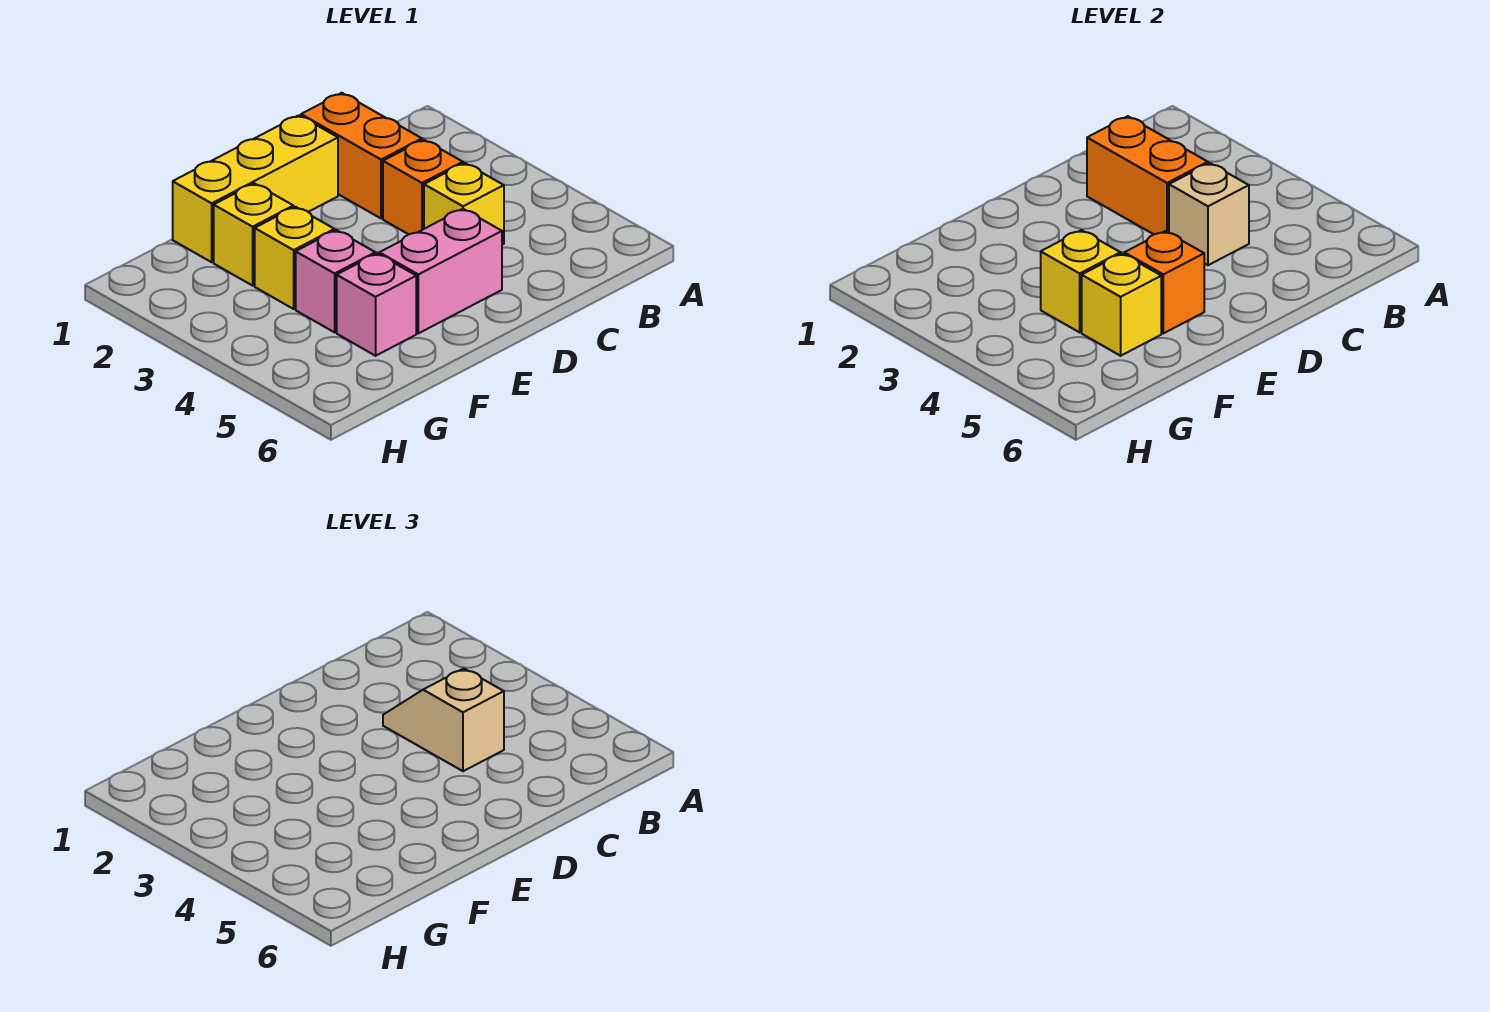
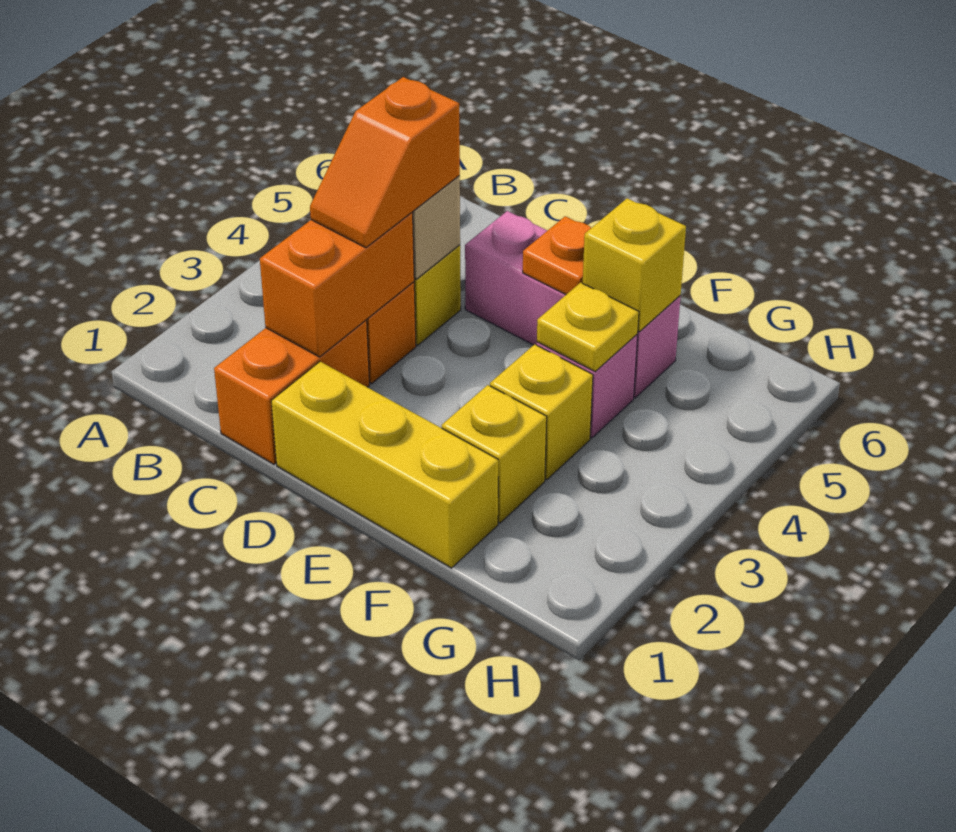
tan 1x2 slope [383,669,504,771] -> orange 1x2 slope [310,77,460,248]
orange 1x1 brick [1124,231,1204,333] -> orange 1x1 plate [523,216,591,294]
yellow 1x1 brick [1041,230,1120,332] -> yellow 1x1 plate [537,283,639,371]

